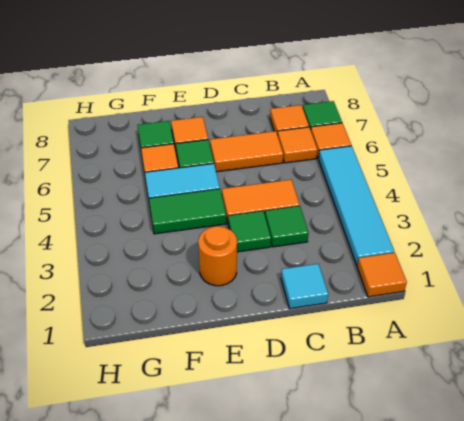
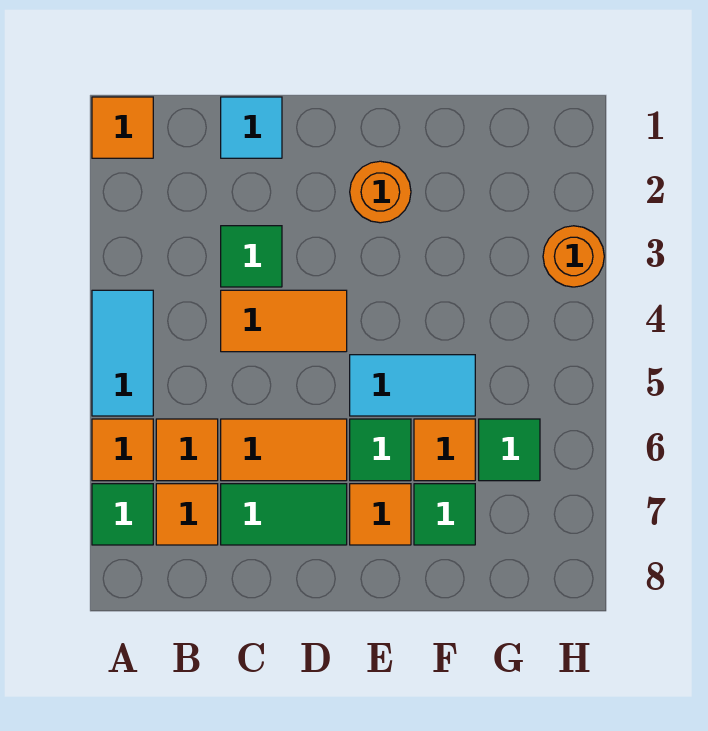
cyan 1x4 tile [319,146,394,265] -> cyan 1x2 tile [92,290,153,416]
green 1x1 tile [228,211,271,252] -> green 1x1 tile moved to [479,419,540,481]
green 1x2 tile [149,189,226,234] -> green 1x2 tile moved to [221,484,347,545]
none -> orange 1x1 round brick [543,226,604,287]

